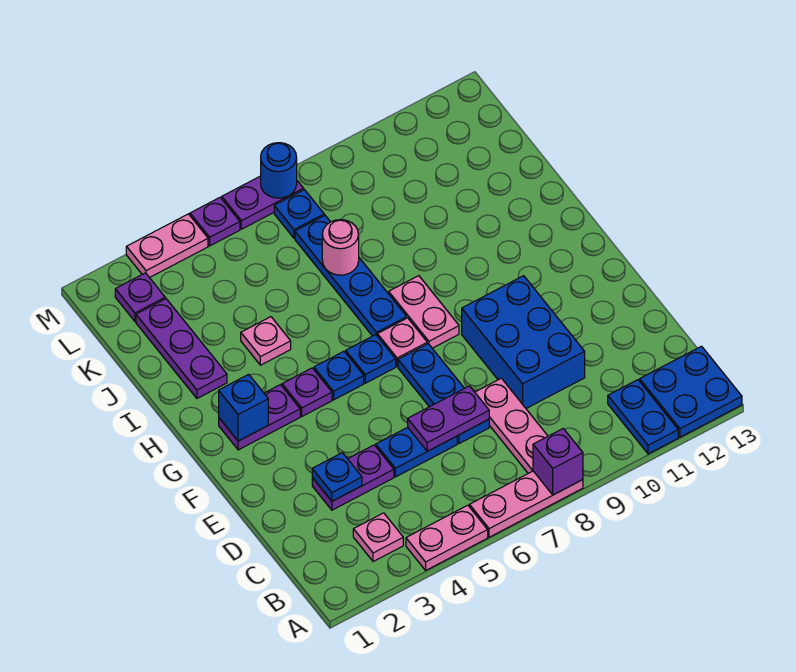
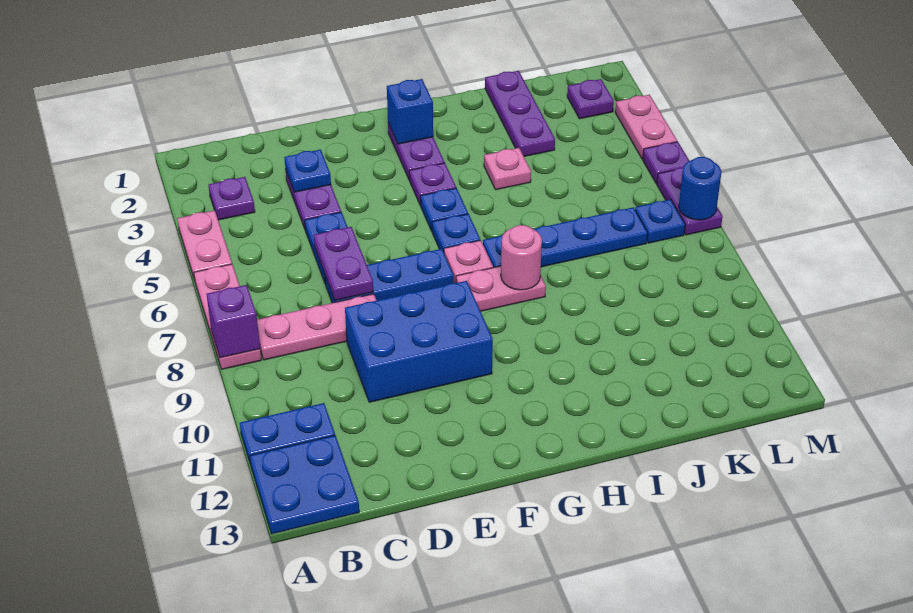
pink 1x1 plate [353,513,403,562] -> purple 1x1 plate [209,177,255,220]
purple 1x3 plate [136,299,227,398] -> purple 1x3 plate turned to [485,71,555,156]
pink 1x1 round brick [322,220,359,275] -> pink 1x1 round brick moved to [501,225,542,290]

